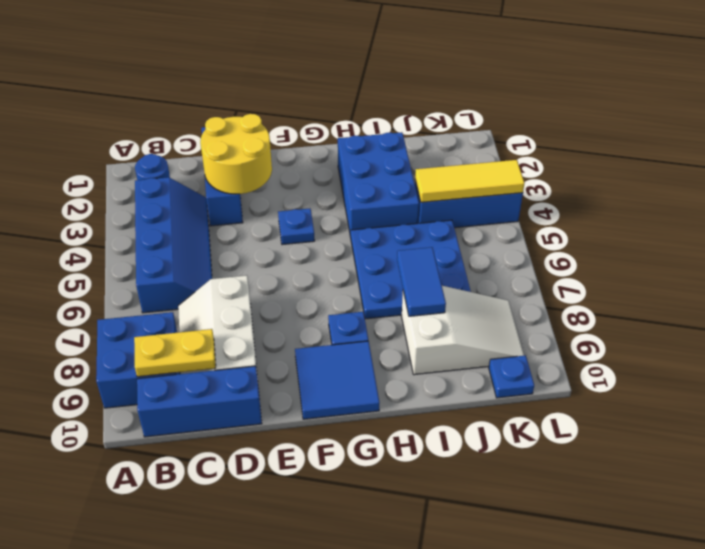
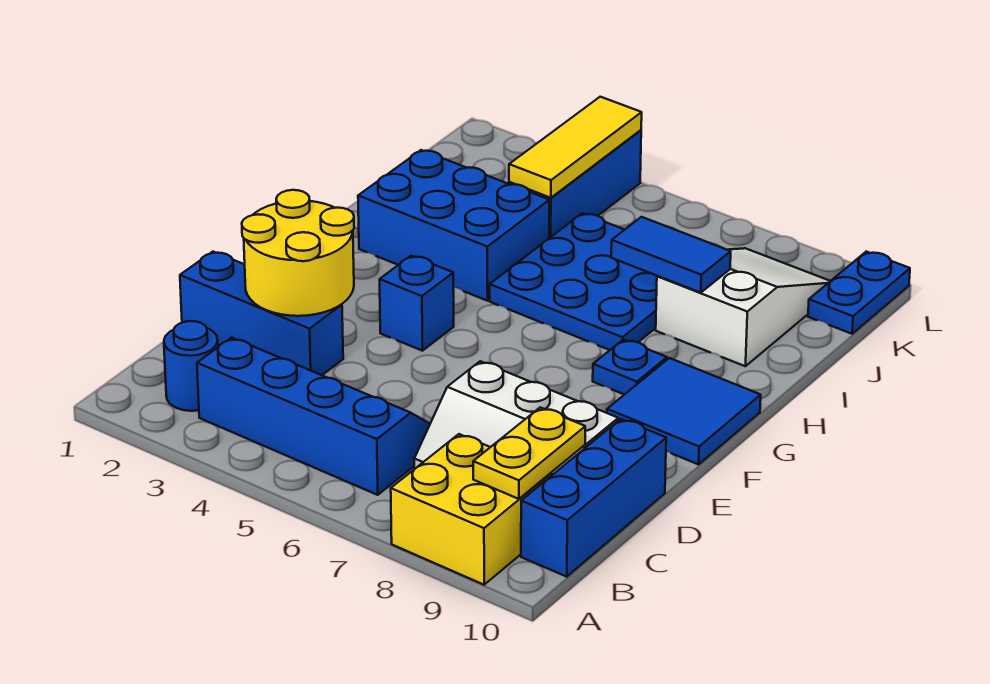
blue 2x2 brick [96,312,180,408] -> yellow 2x2 brick [391,434,552,585]
blue 1x1 plate [278,208,315,245] -> blue 1x1 brick [380,256,454,351]
blue 1x1 plate [489,355,534,398] -> blue 1x2 plate [808,252,910,334]

